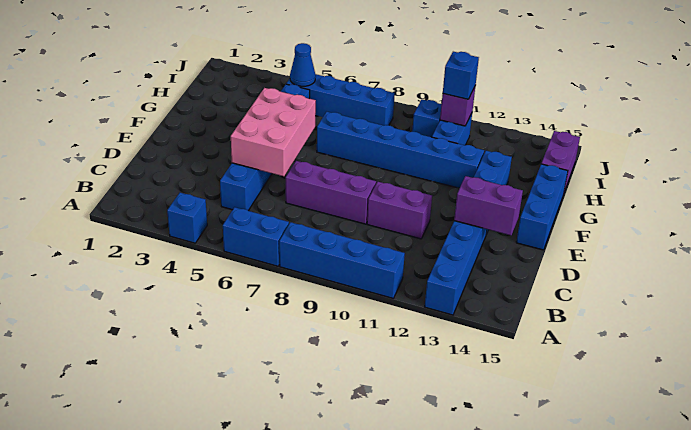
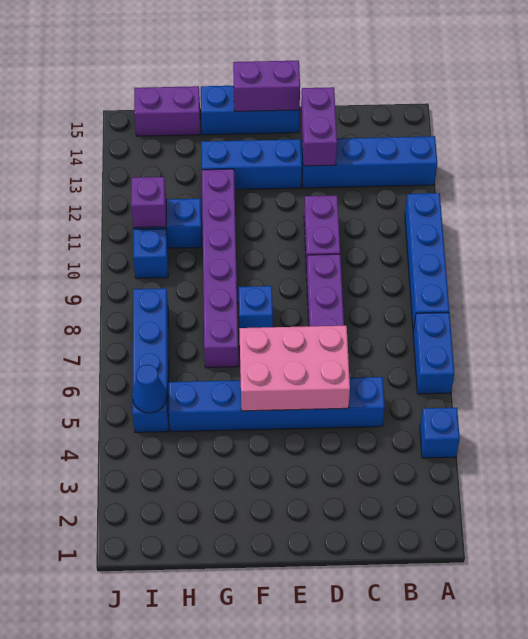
none -> purple 1x2 brick [233,61,300,111]
blue 1x6 brick [317,112,484,188] -> purple 1x6 brick [202,169,239,368]
blue 1x1 brick [443,52,479,99] -> blue 1x1 brick moved to [238,286,273,331]

